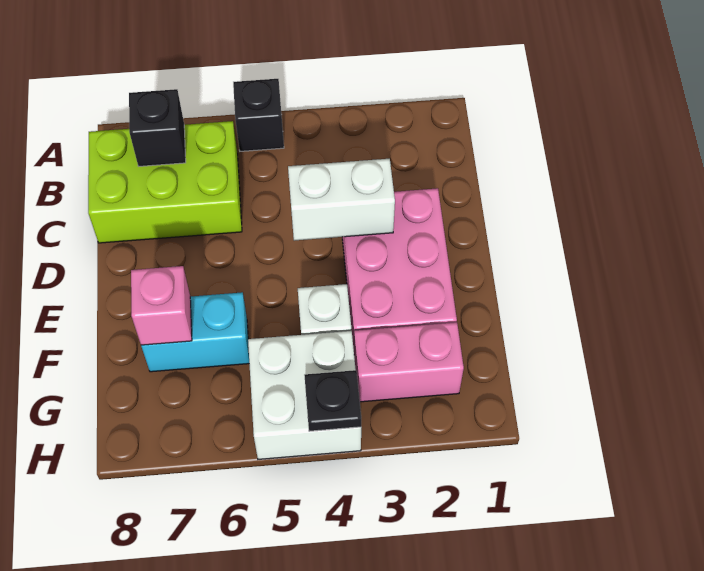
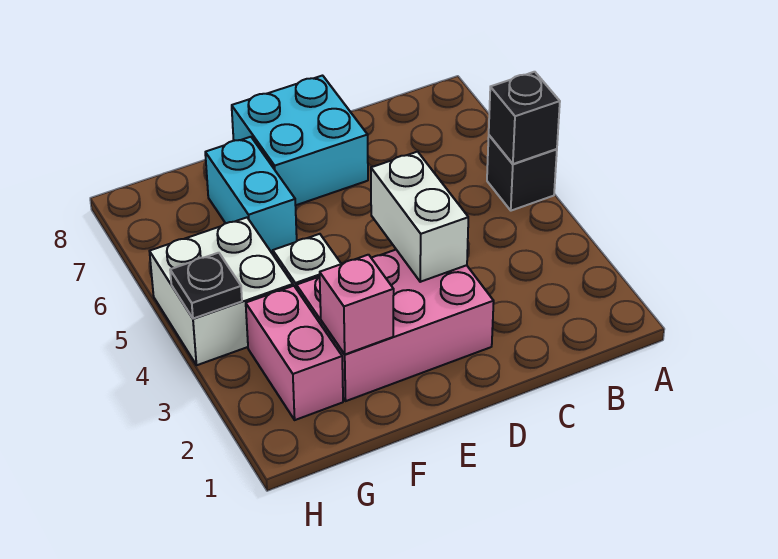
lime 2x3 brick [88,121,242,243] -> none
black 1x1 brick [129,89,186,166] -> black 1x1 brick moved to [489,72,560,164]
none -> cyan 2x2 brick [232,76,368,205]
pink 1x1 brick [131,266,192,345] -> pink 1x1 brick moved to [320,255,394,354]

